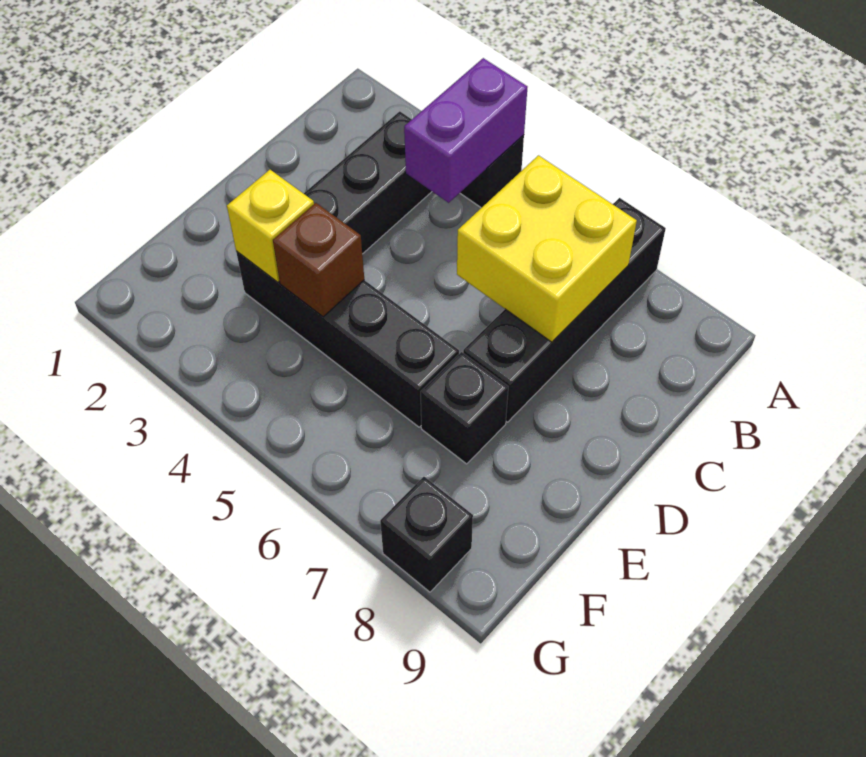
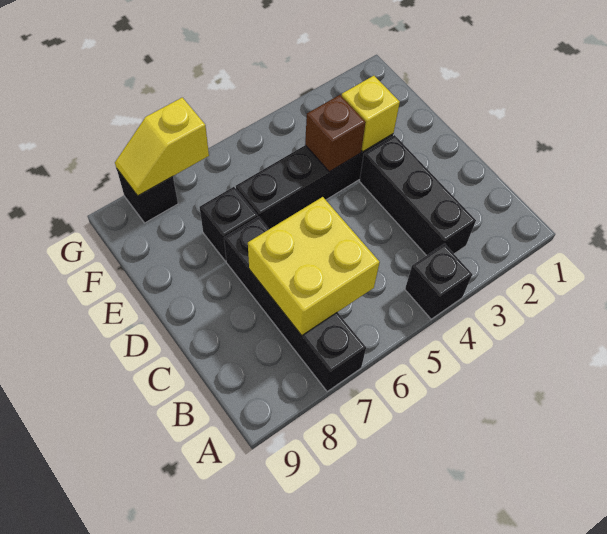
purple 1x2 brick [404,58,527,203] -> none
none -> yellow 1x2 slope [115,97,209,196]

